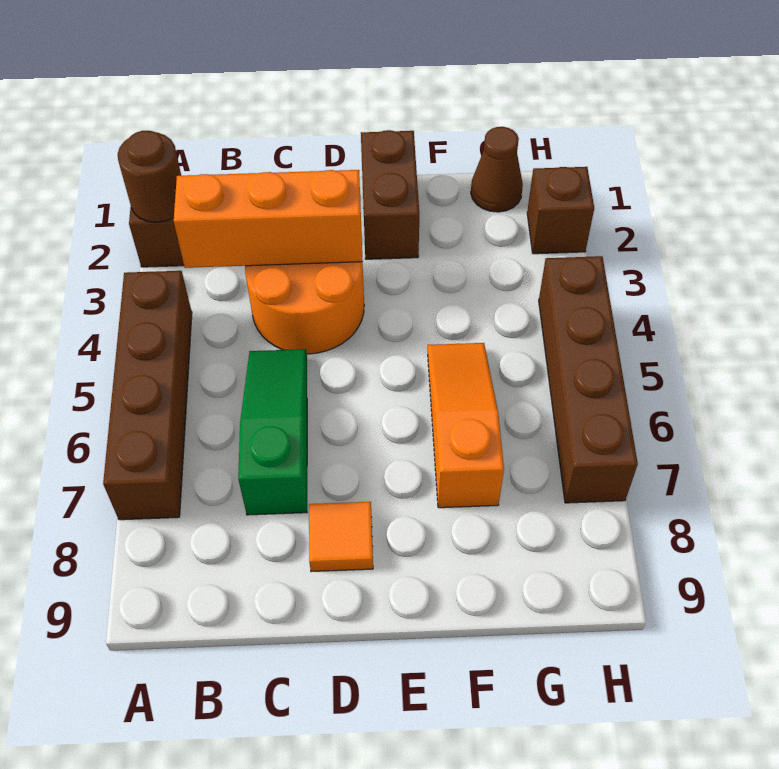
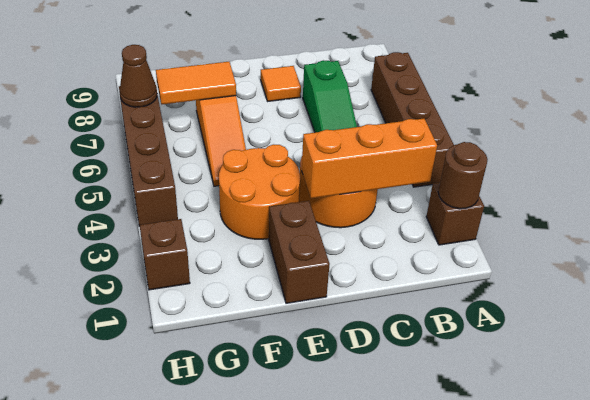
none -> orange 2x2 round brick [219,144,300,239]
none -> orange 1x2 tile [156,61,236,104]
brown 1x1 cone [471,127,523,212] -> brown 1x1 cone moved to [119,45,157,107]

